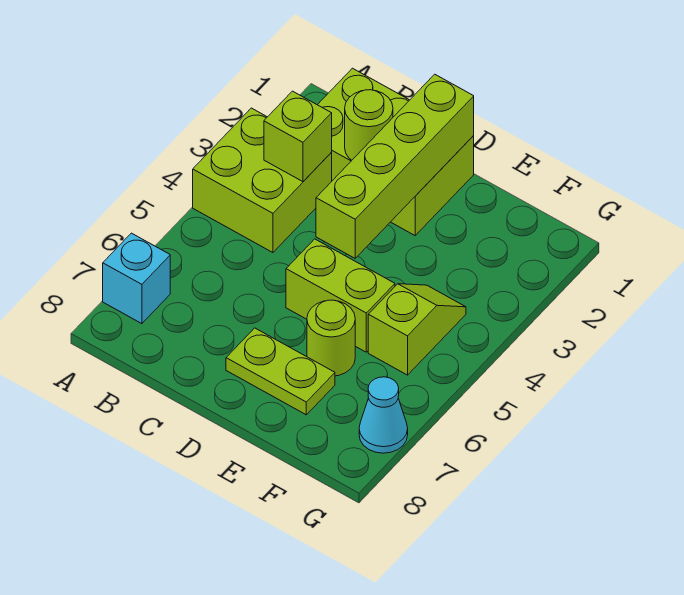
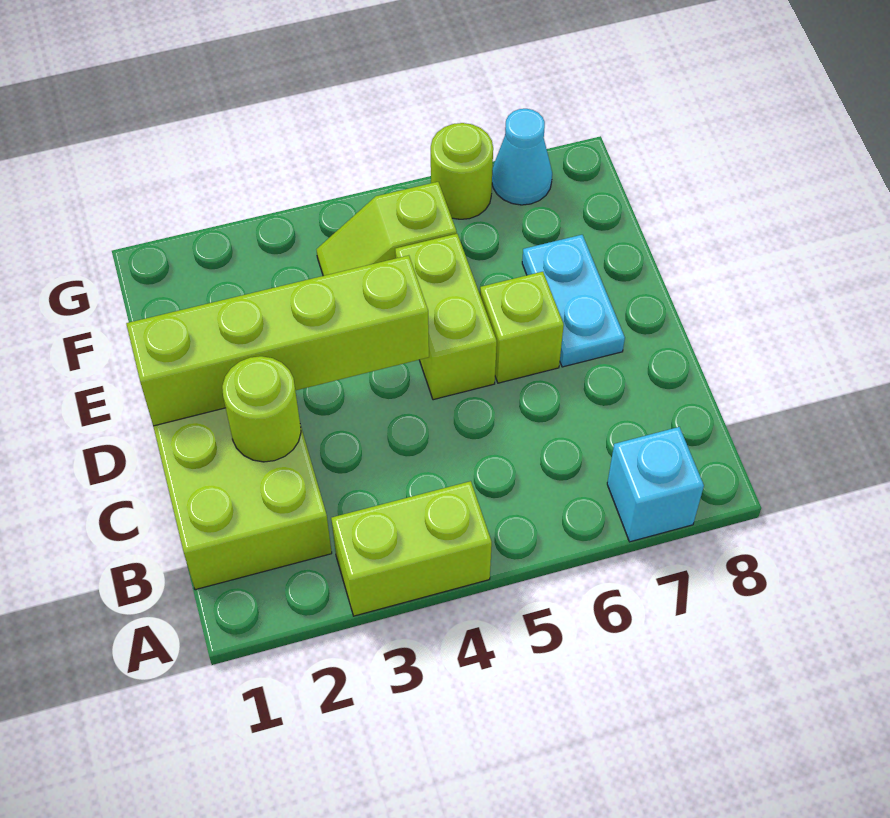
lime 2x2 brick [193,108,332,253] -> lime 1x2 brick [331,481,492,616]
lime 1x1 brick [264,91,332,182] -> lime 1x1 brick moved to [480,272,564,383]
lime 1x2 plate [226,328,335,415] -> cyan 1x2 plate [522,235,625,367]
lime 1x1 round brick [307,300,355,376] -> lime 1x1 round brick moved to [431,123,493,219]

